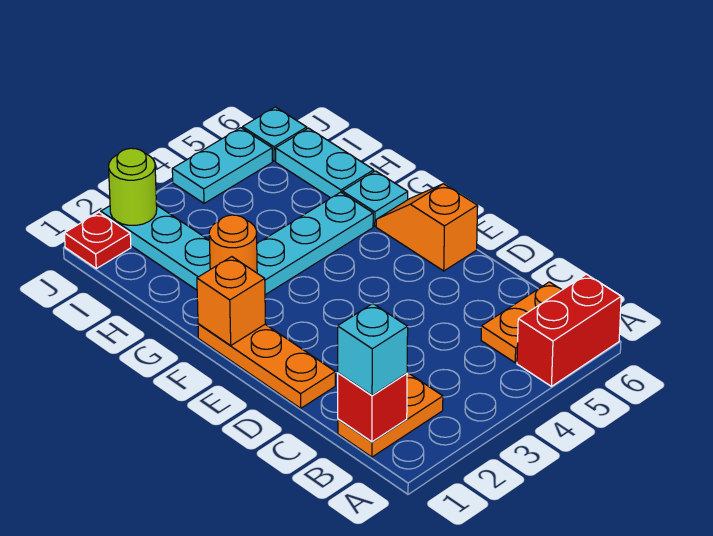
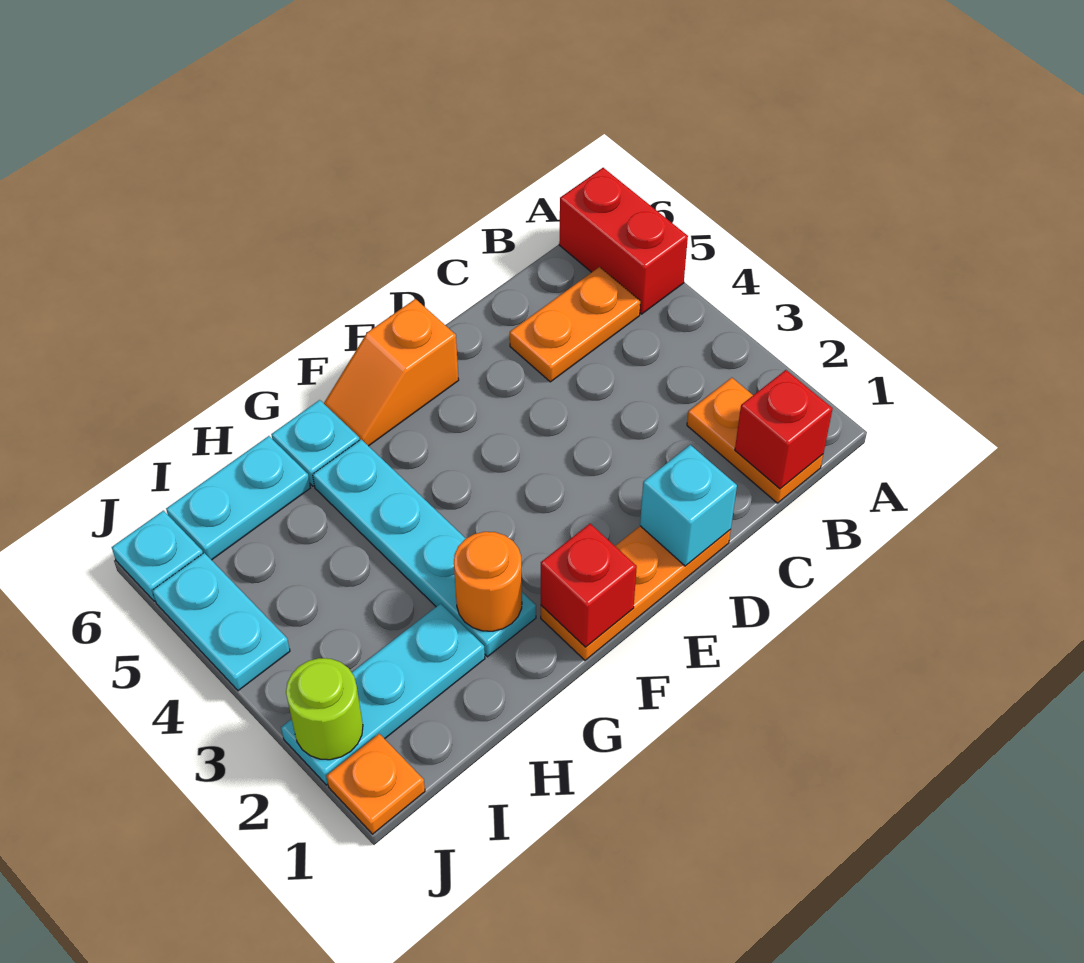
cyan 1x1 brick [338,304,408,395] -> cyan 1x1 brick moved to [640,445,737,566]
orange 1x2 plate [481,282,562,363] -> orange 1x2 plate turned to [510,267,640,382]
orange 1x1 brick [197,257,265,346] -> red 1x1 brick [541,524,637,647]
red 1x1 plate [64,212,131,269] -> orange 1x1 plate [326,734,425,834]

